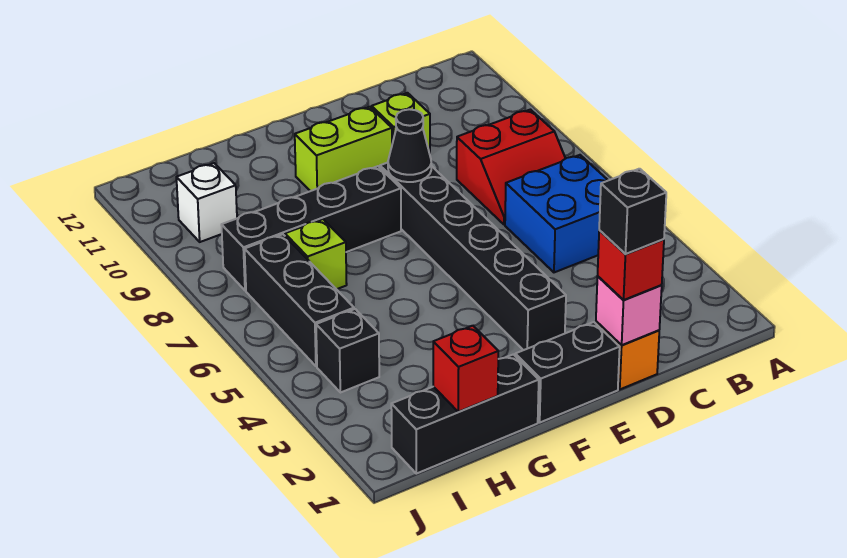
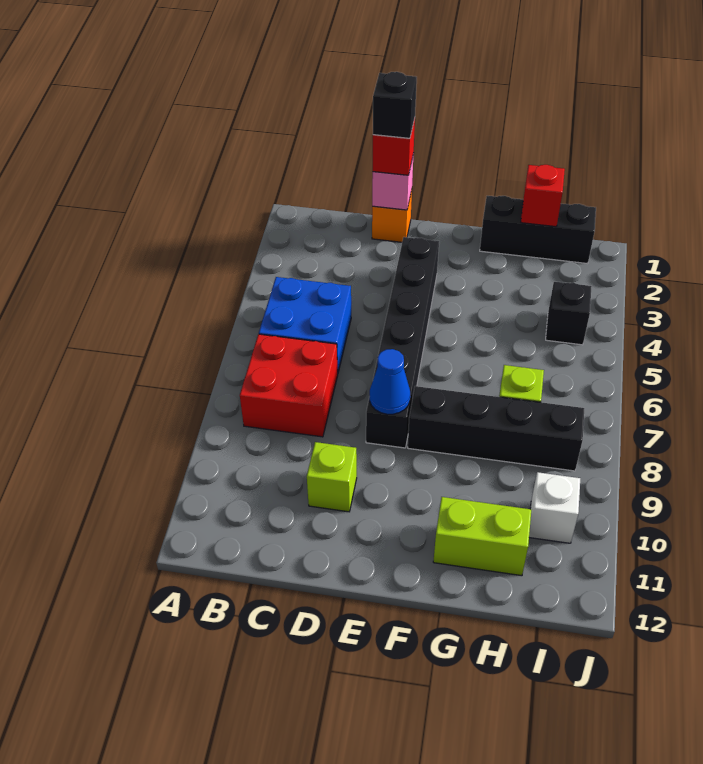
red 2x2 slope [457,110,566,225] -> red 2x2 brick [240,334,338,437]
black 1x2 brick [515,322,620,422] -> none
black 1x1 cone [388,109,431,182] -> blue 1x1 cone [370,349,410,414]
lime 1x2 brick [295,107,392,191] -> lime 1x2 brick moved to [433,497,531,576]
black 1x3 brick [245,234,354,366] -> none

